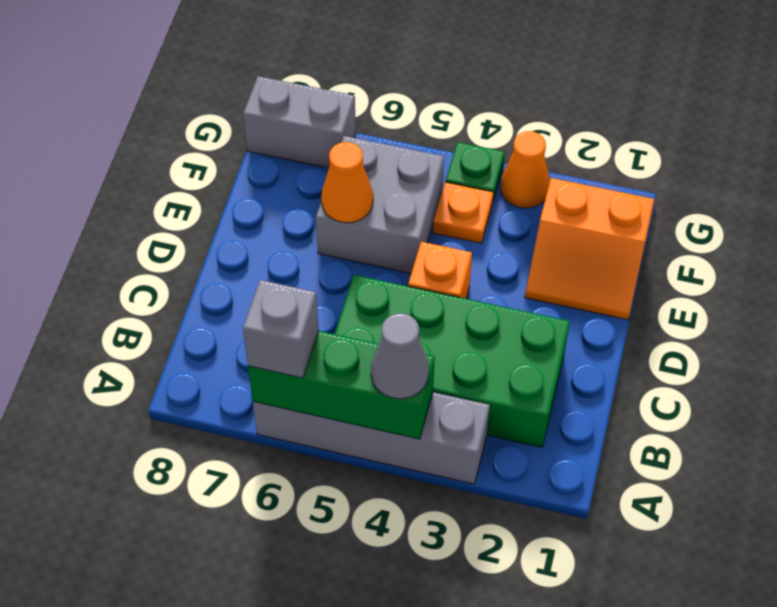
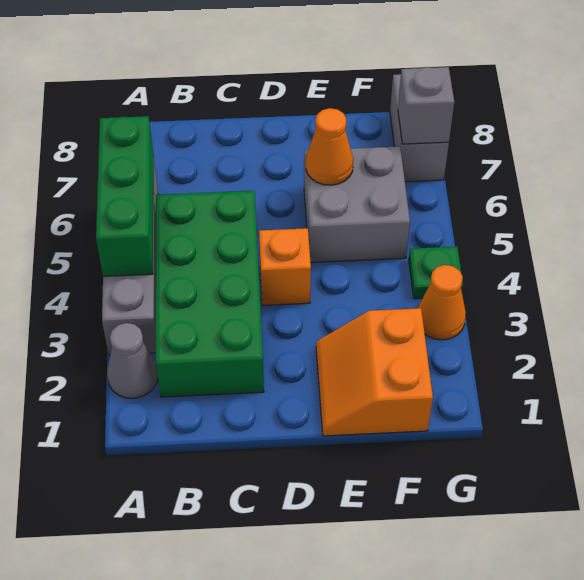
grey 1x1 cone [371,313,429,399] -> grey 1x1 cone moved to [107,323,158,398]
grey 1x1 brick [243,280,319,378] -> grey 1x1 brick moved to [398,67,454,144]
orange 1x1 plate [433,182,494,243] -> none

